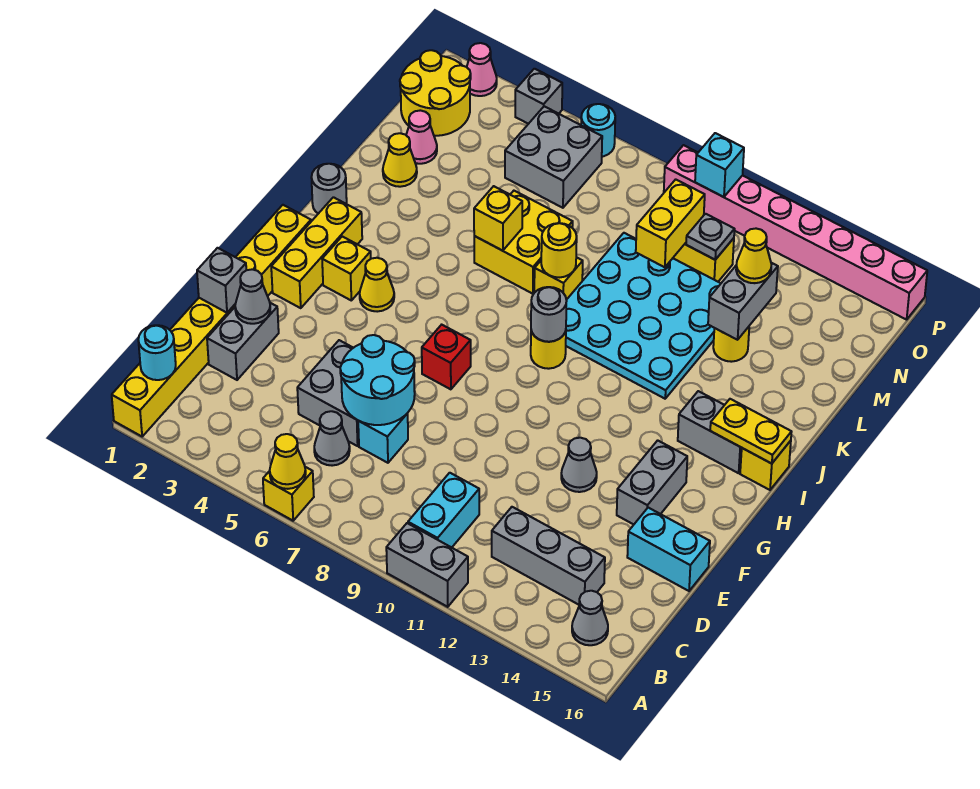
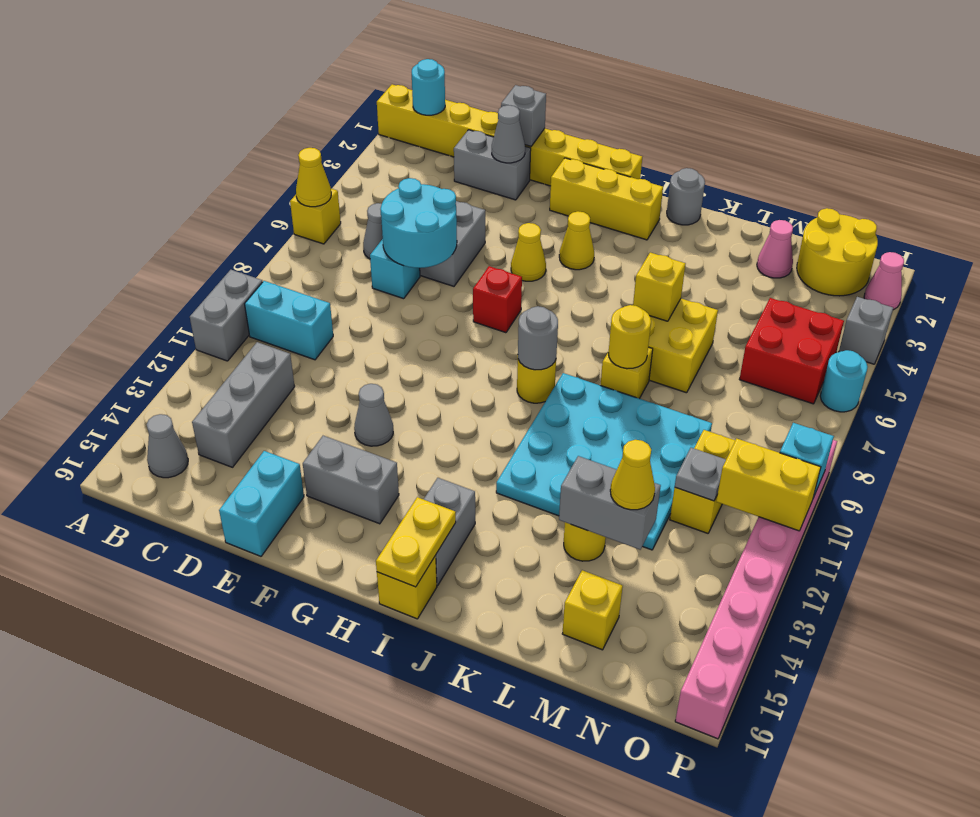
yellow 1x1 brick [322,236,371,300] -> yellow 1x1 brick moved to [562,570,623,650]
yellow 1x1 cone [383,133,417,187] -> yellow 1x1 cone moved to [511,223,546,281]
yellow 1x2 brick [636,179,705,267] -> yellow 1x2 brick moved to [716,439,821,531]
grey 2x2 brick [505,106,602,208] -> red 2x2 brick [739,298,844,404]

